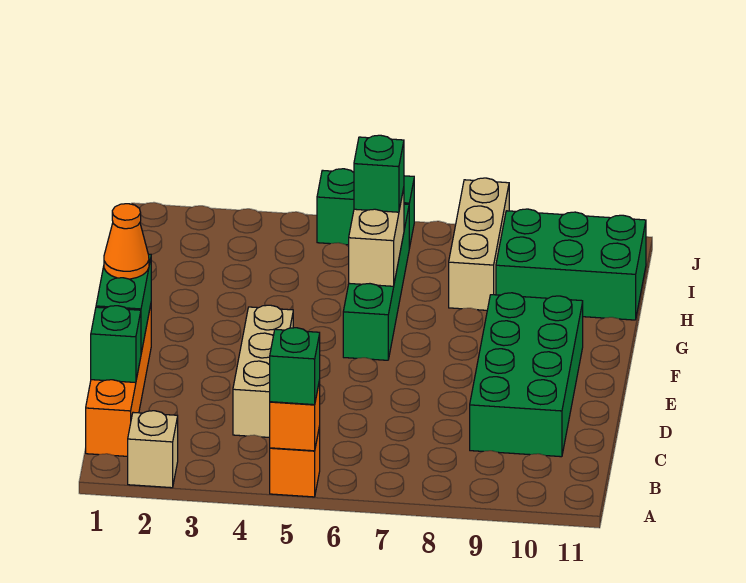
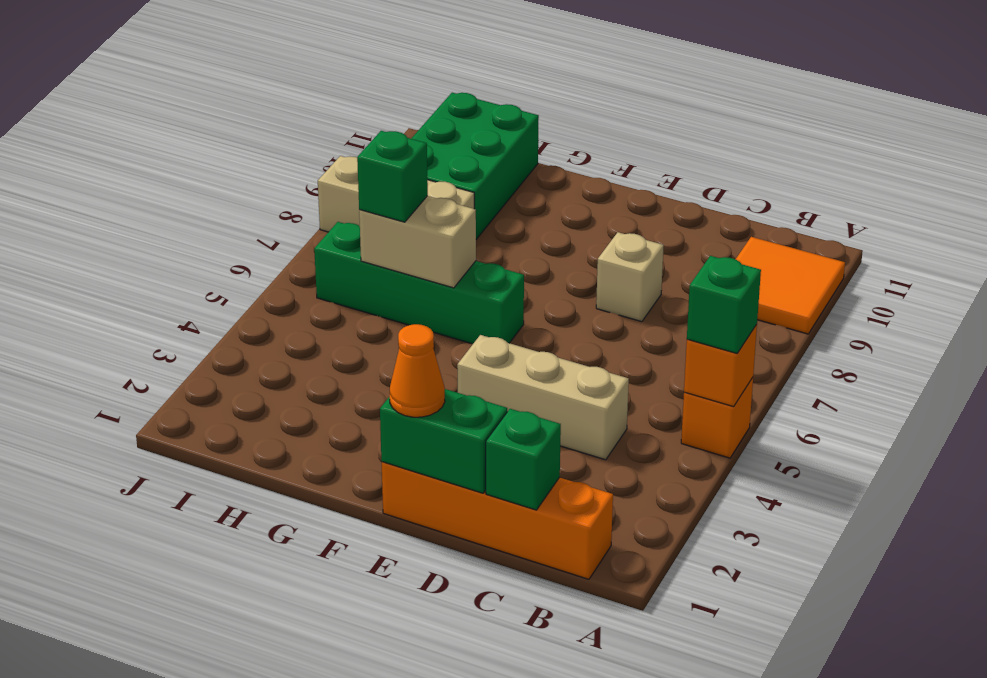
tan 1x1 brick [128,411,178,488] -> tan 1x1 brick moved to [596,232,664,322]
none -> orange 2x2 tile [736,237,845,334]
green 2x4 brick [470,293,583,457] -> none
green 1x2 brick [317,169,414,248] -> none

